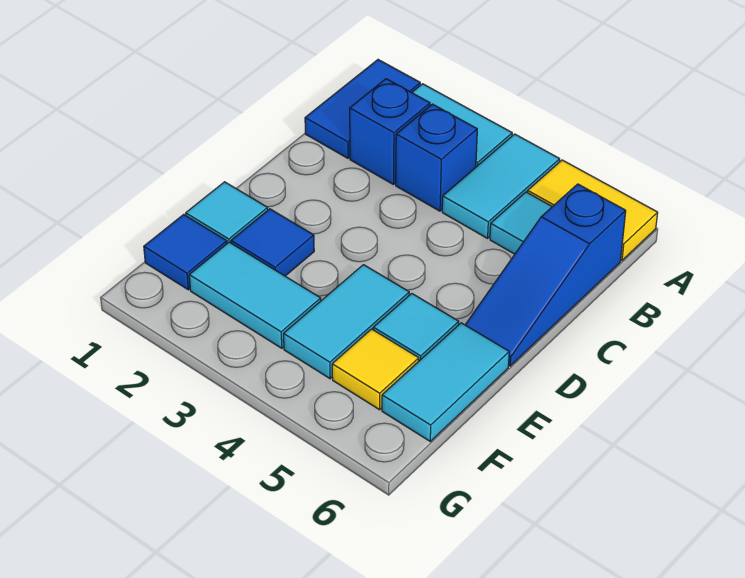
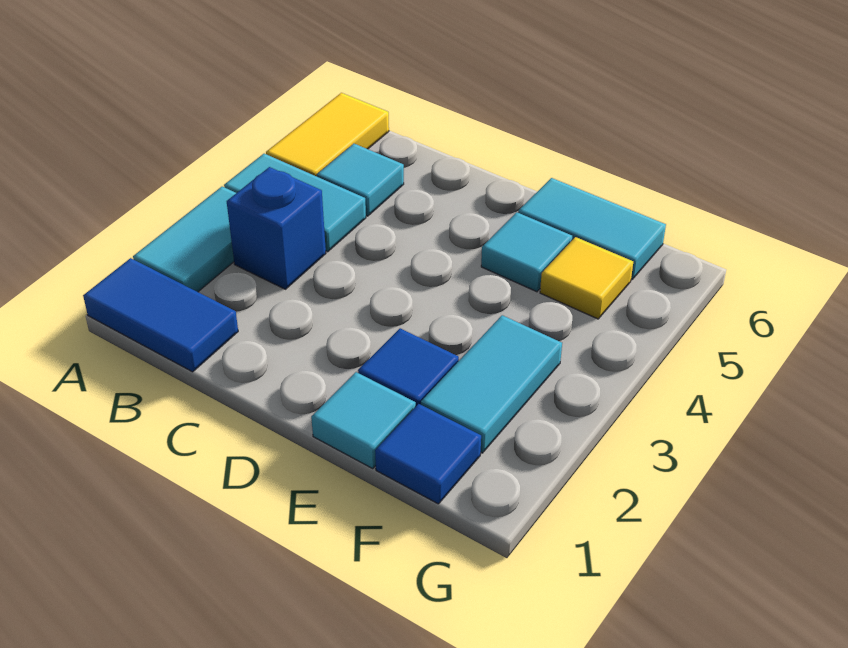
blue 1x1 brick [350,79,430,185] -> none
blue 1x3 slope [465,184,626,366] -> none
cyan 1x2 tile [284,265,409,379] -> none

